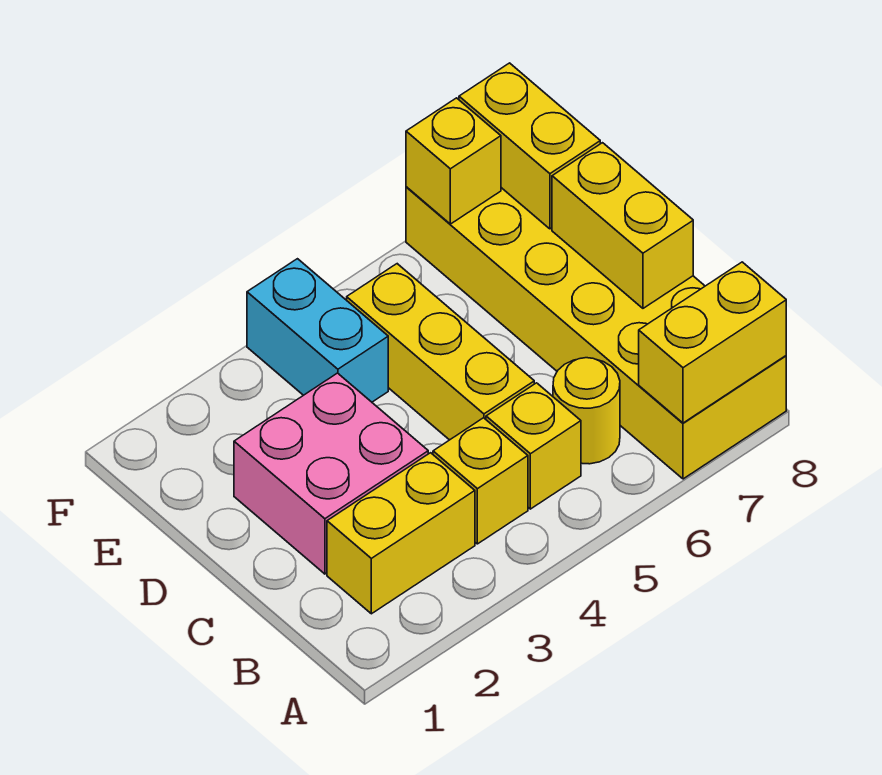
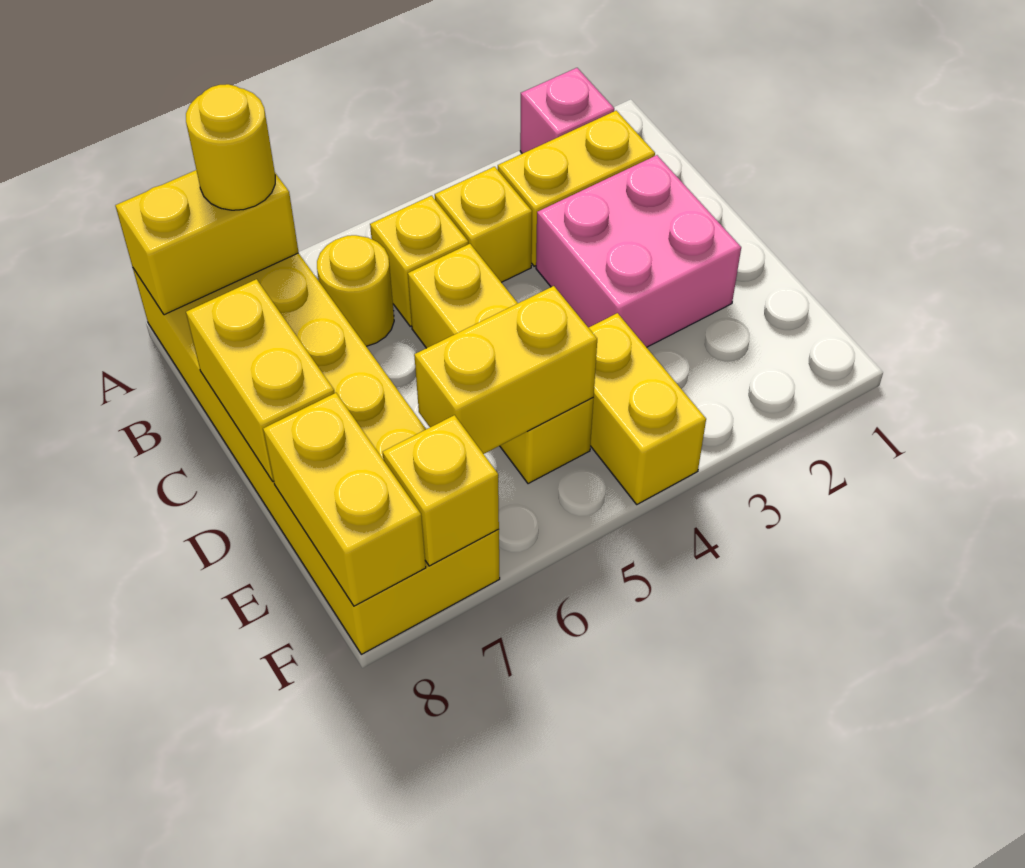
none -> pink 1x1 brick [520,68,614,154]
none -> yellow 1x1 round brick [186,84,275,210]
cyan 1x2 brick [247,259,388,402] -> yellow 1x2 brick [589,313,706,504]
none -> yellow 1x2 brick [414,286,597,454]

